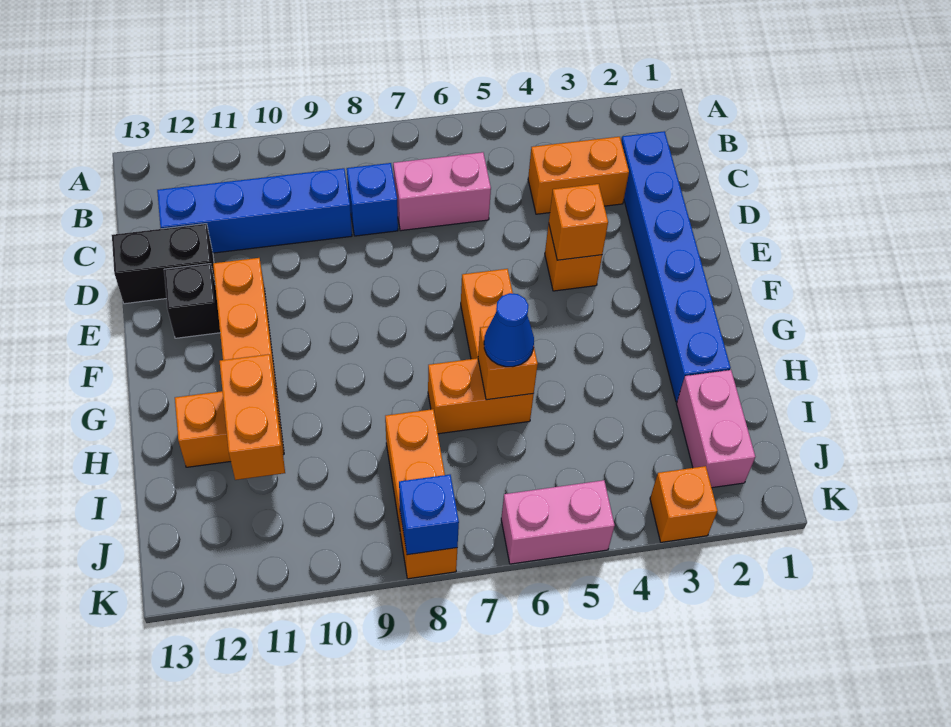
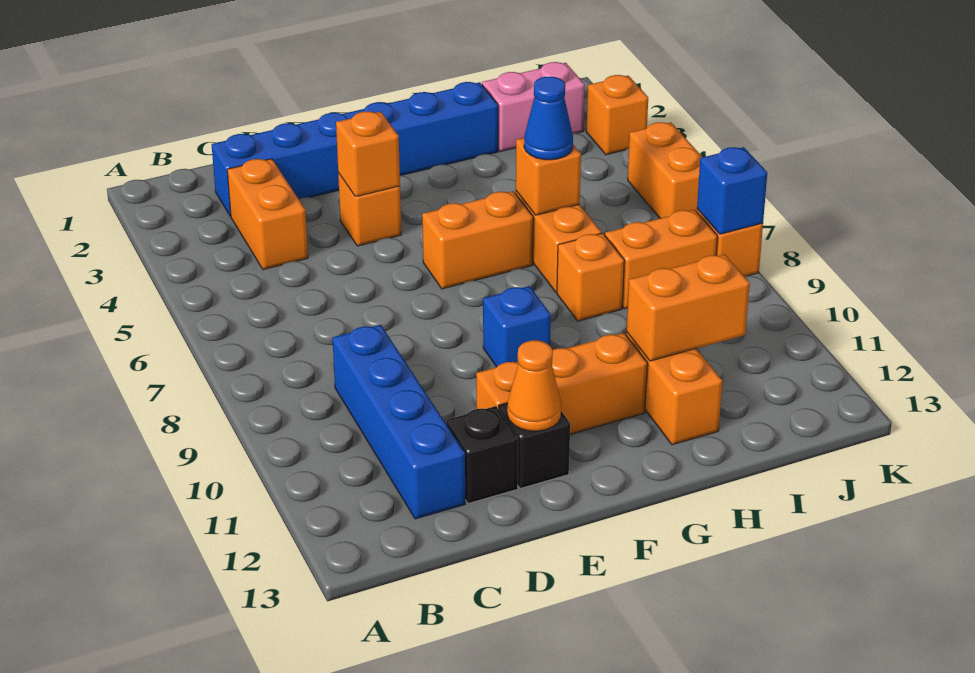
pink 1x2 brick [393,152,491,231] -> none
blue 1x1 brick [347,163,398,236] -> blue 1x1 brick moved to [483,286,551,367]
black 1x2 brick [112,224,215,304] -> black 1x1 brick [446,406,518,504]
none -> orange 1x1 cone [507,340,561,431]
none -> orange 1x1 brick [557,233,624,321]
pink 1x2 brick [501,480,615,564] -> orange 1x2 brick [628,122,702,218]

